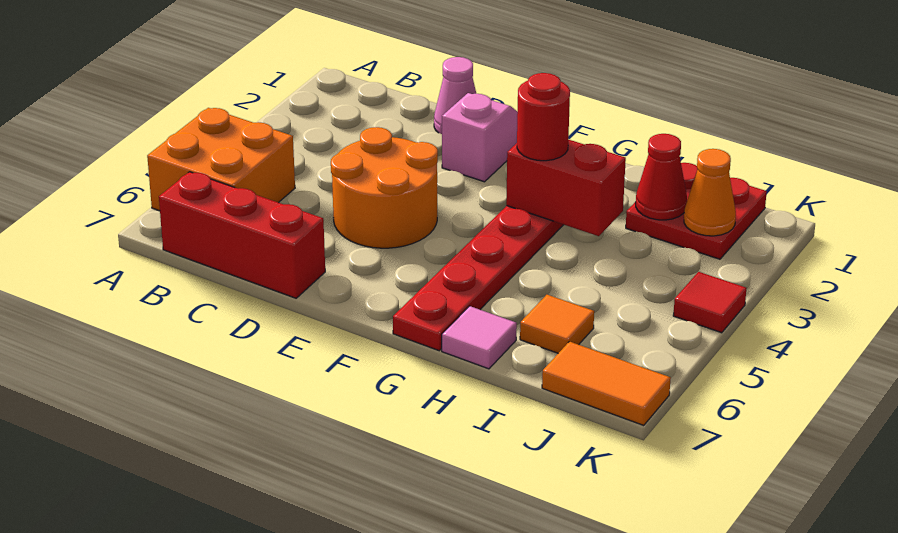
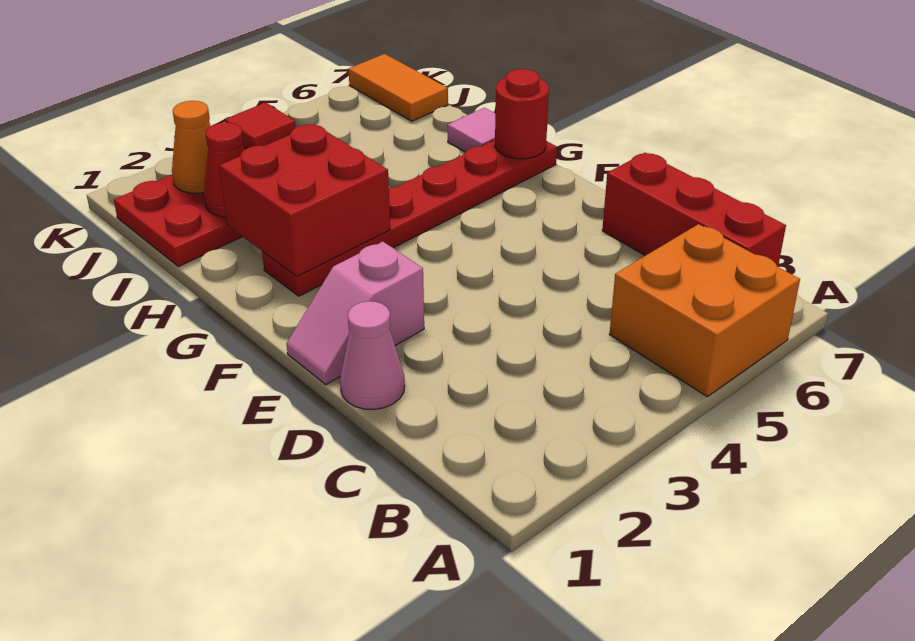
orange 2x2 round brick [331,127,438,248] -> none
red 1x2 brick [506,139,626,236] -> red 2x2 brick [219,124,390,276]
red 1x1 round brick [517,73,570,161] -> red 1x1 round brick moved to [495,69,549,159]
orange 1x1 tile [520,295,594,353] -> none

